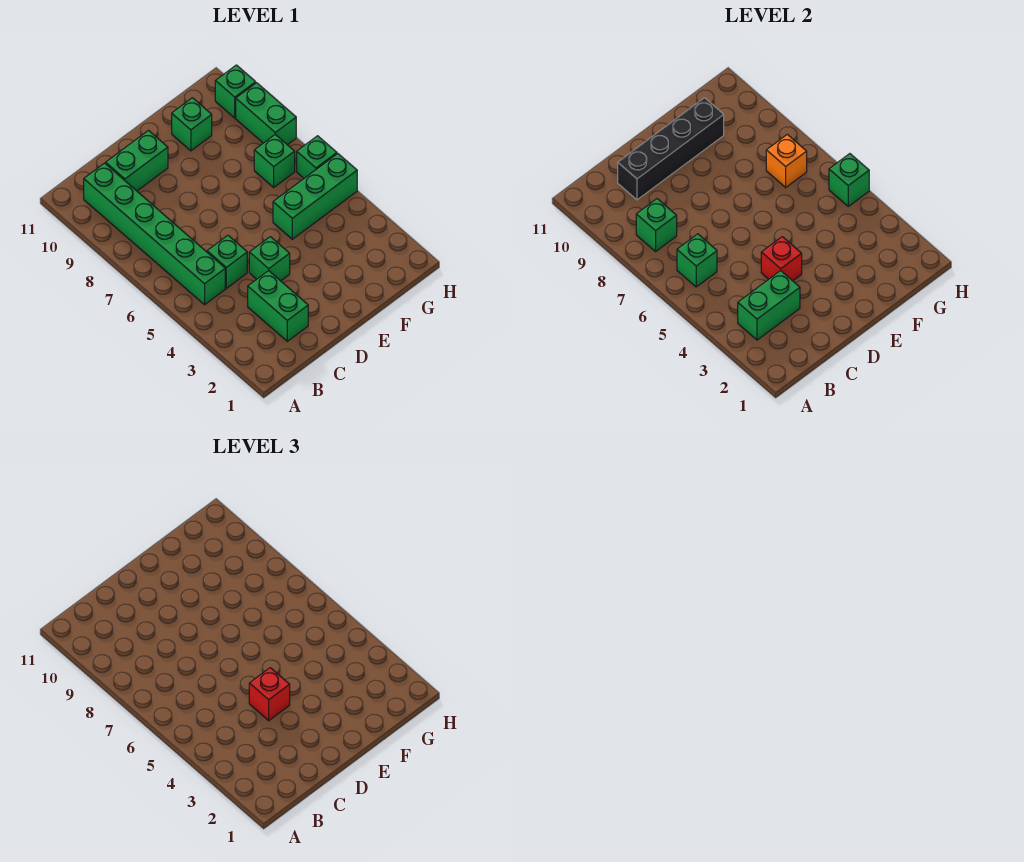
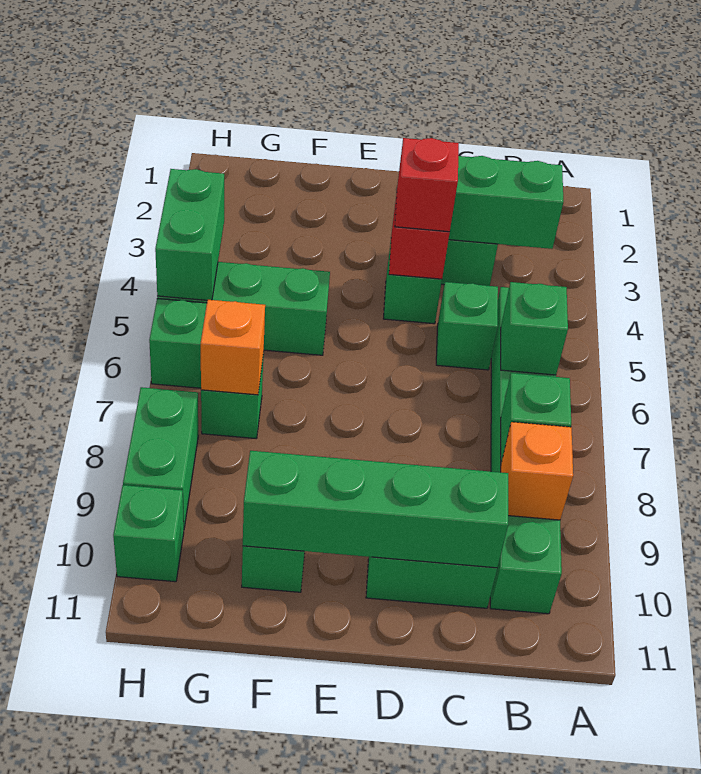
none -> orange 1x1 brick [501,422,573,520]
black 1x4 brick [618,98,724,200] -> green 1x4 brick [243,451,508,568]
green 1x1 brick [829,154,869,206] -> green 1x2 brick [155,169,224,300]

